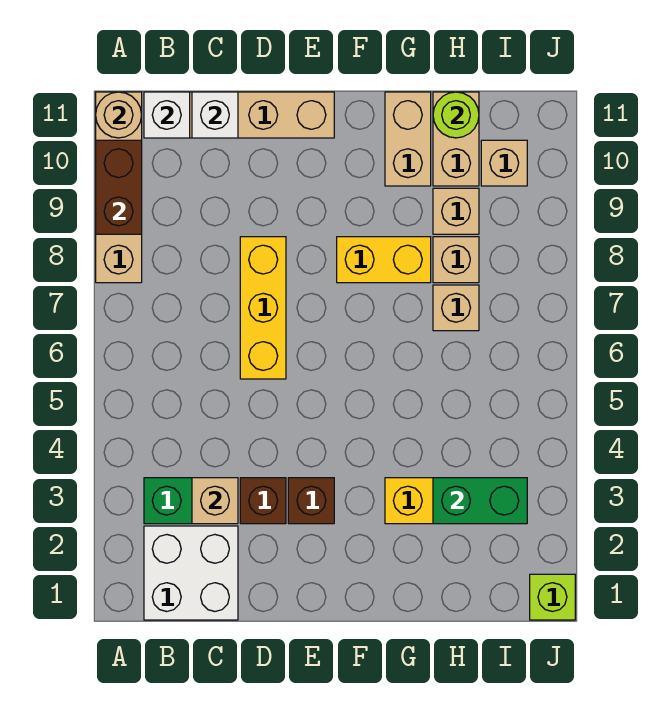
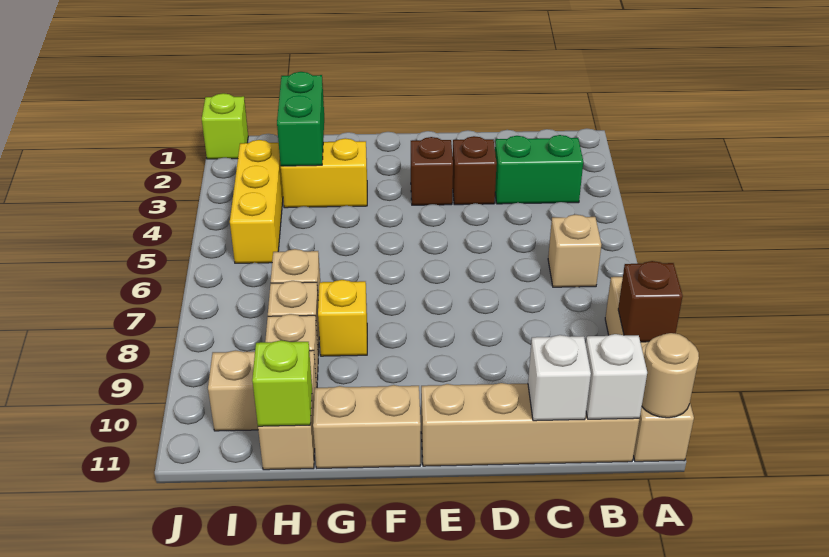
brown 1x2 brick [96,140,142,234] -> brown 1x1 brick [618,261,683,342]
white 2x2 brick [144,526,238,620] -> none
tan 1x1 brick [192,478,238,524] -> tan 1x1 brick moved to [548,214,601,287]
yellow 1x3 brick [240,237,286,379] -> yellow 1x3 brick moved to [230,140,283,263]
yellow 1x2 brick [337,237,431,283] -> yellow 1x1 brick [318,280,367,356]
tan 1x2 brick [385,92,431,186] -> tan 1x2 brick turned to [313,385,421,468]
green 1x2 brick [433,478,527,524] -> green 1x2 brick turned to [277,72,324,166]
lime 1x1 round brick [433,92,479,138] -> lime 1x1 brick [252,340,312,426]

